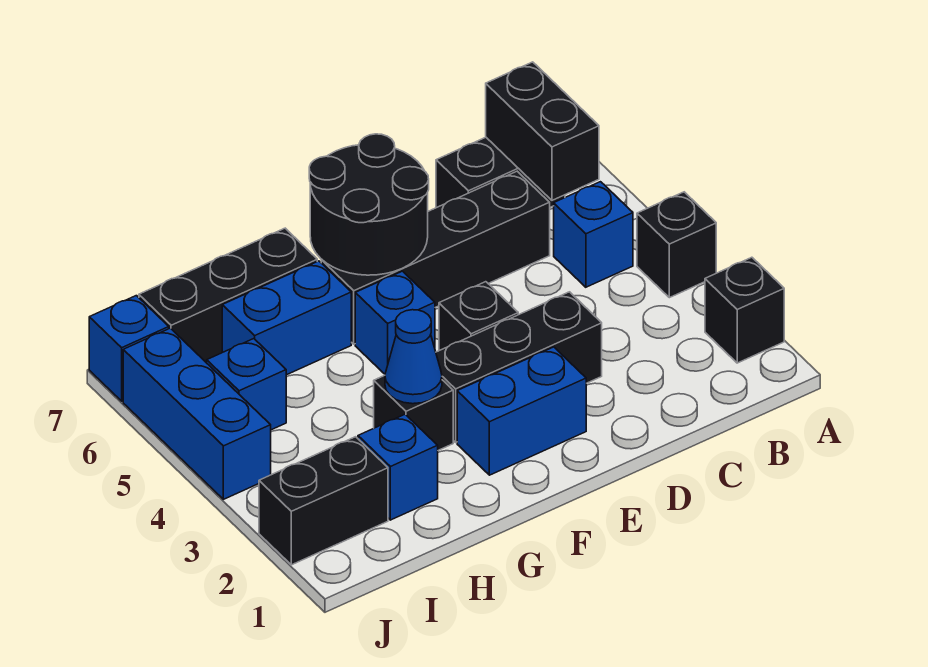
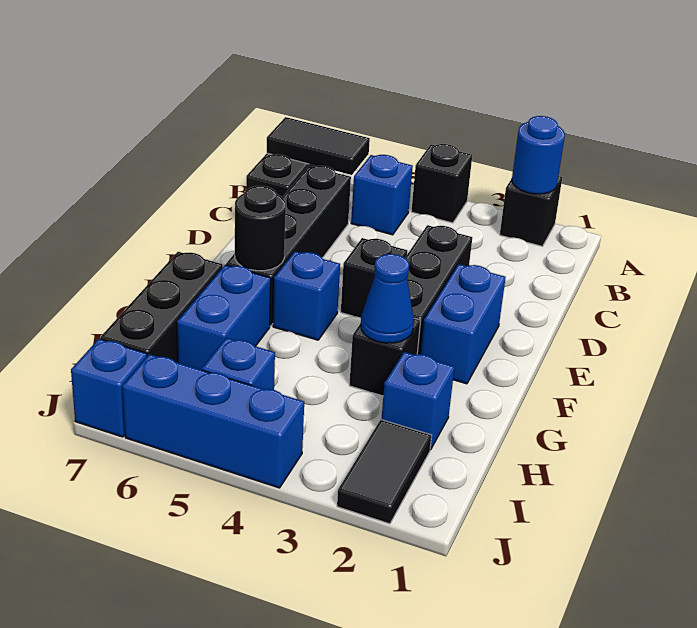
none -> blue 1x1 round brick [512,116,565,194]
black 1x2 brick [486,62,599,200] -> black 1x2 tile [267,117,370,175]
black 2x2 round brick [309,134,429,275] -> black 1x1 round brick [235,186,286,271]
black 1x2 brick [259,437,388,565] -> black 1x2 tile [337,420,432,524]

